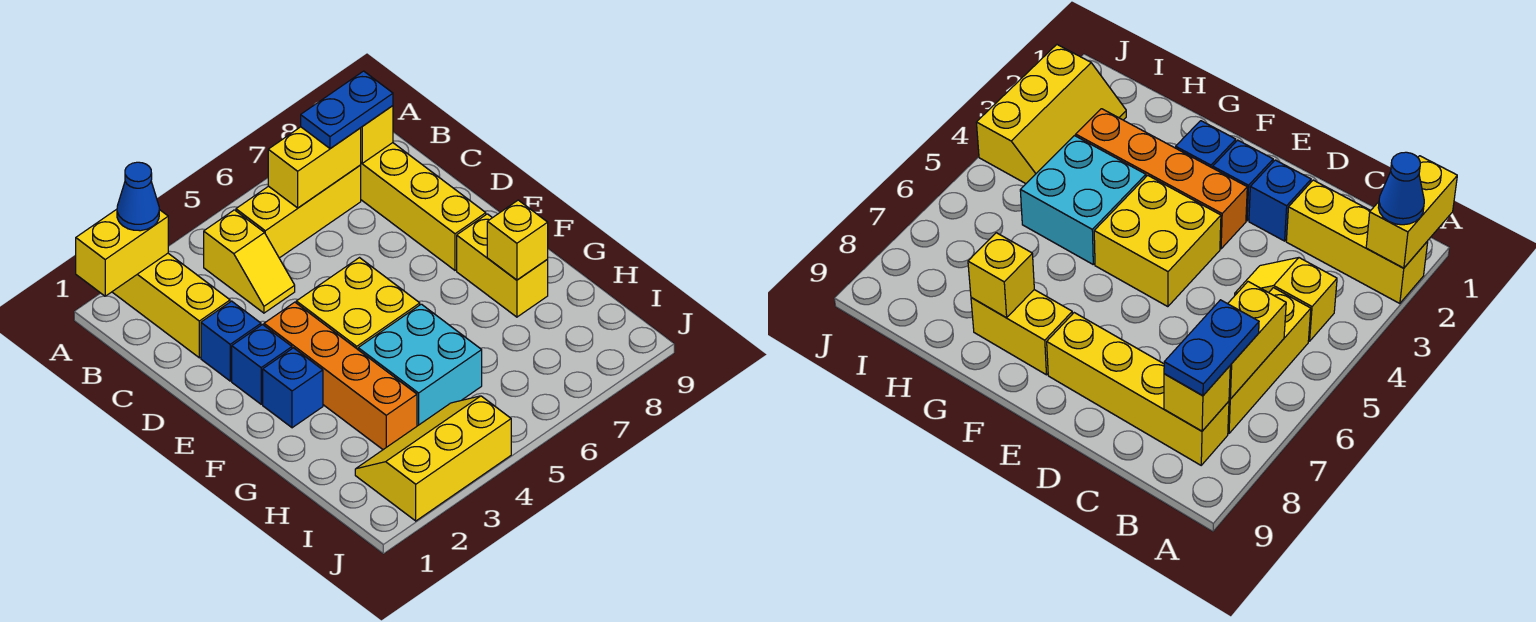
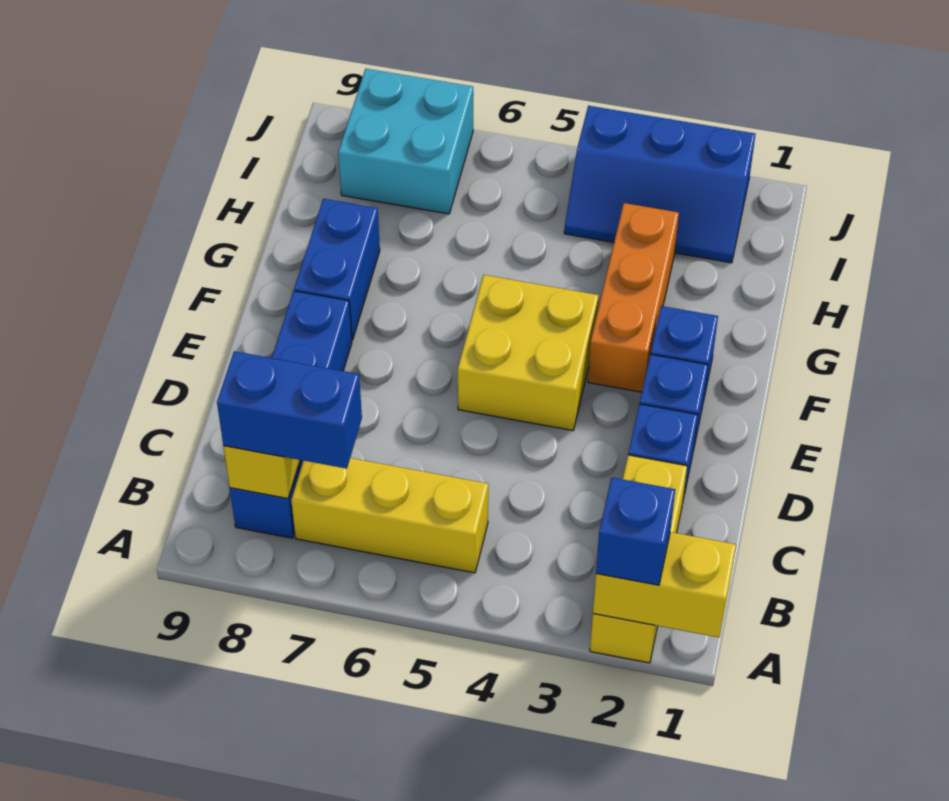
blue 1x1 cone [117,162,159,231] -> blue 1x1 brick [596,478,675,585]
yellow 1x2 slope [204,210,295,313] -> none
yellow 1x2 brick [268,127,361,208] -> none
blue 1x2 plate [301,71,393,149] -> blue 1x2 brick [217,351,362,469]
yellow 1x4 brick [361,143,486,270] -> blue 1x4 brick [230,291,352,538]
orange 1x4 brick [264,302,417,450] -> orange 1x3 brick [588,203,679,392]
yellow 1x2 brick [457,214,548,317] -> blue 1x2 brick [294,199,380,340]
cyan 2x2 brick [358,304,482,426] -> cyan 2x2 brick moved to [338,69,473,214]
yellow 1x1 brick [487,200,548,280] -> none
yellow 2x3 slope [355,396,511,521] -> blue 2x3 slope [564,106,755,263]

